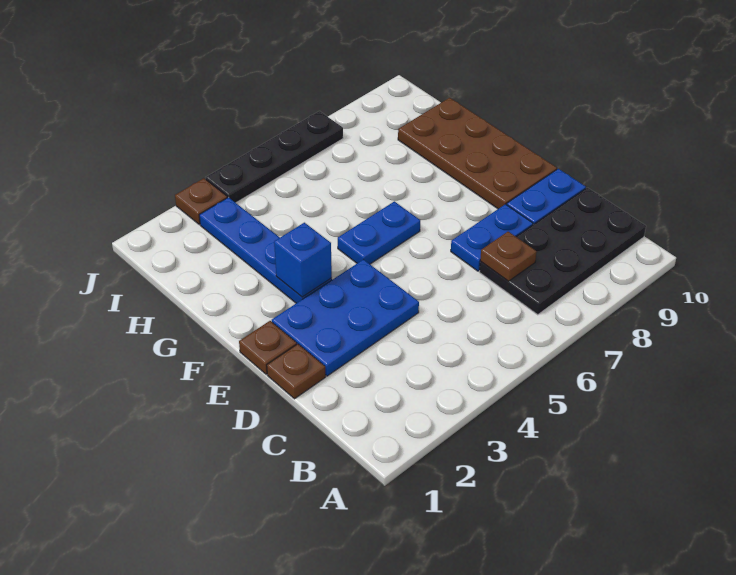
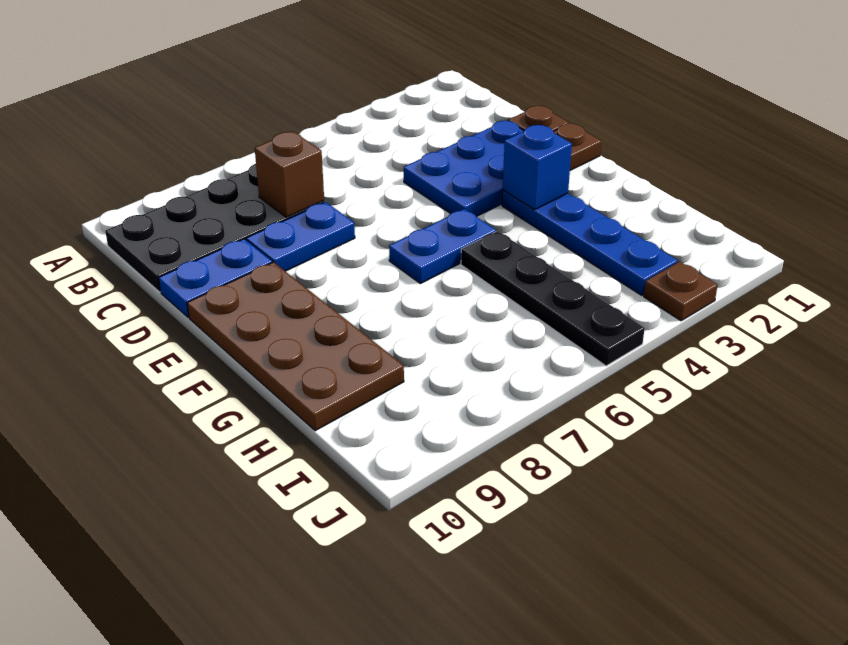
brown 1x1 plate [480,232,537,281] -> brown 1x1 brick [255,131,324,217]
black 1x4 plate [206,111,343,203] -> black 1x4 plate turned to [461,231,645,366]

